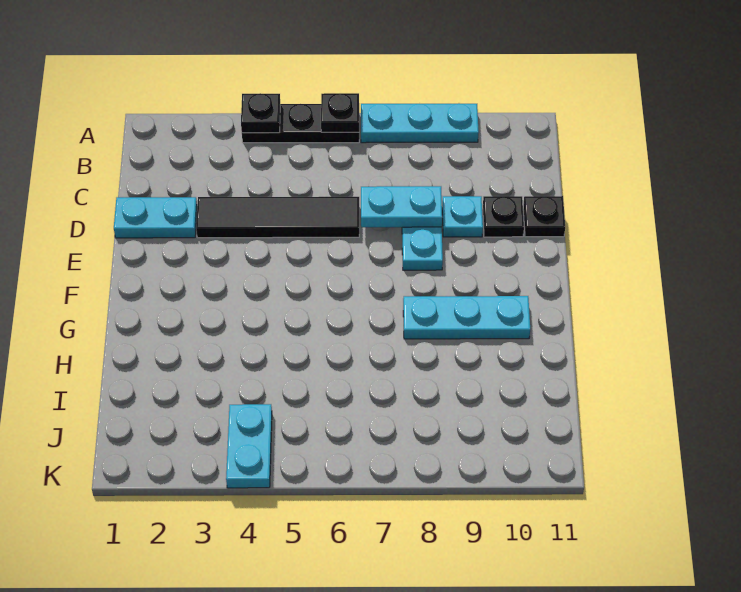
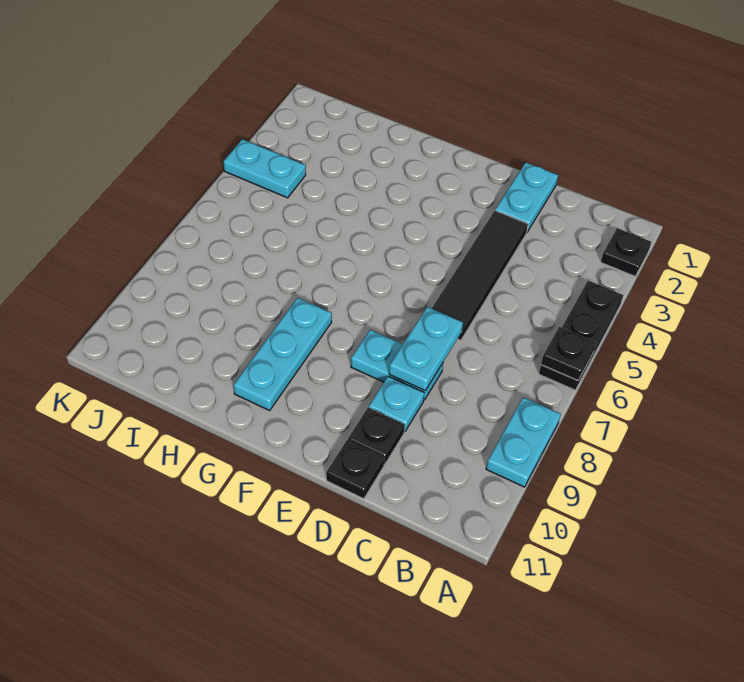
black 1x1 plate [241,93,280,133] -> black 1x1 plate moved to [601,228,651,276]
cyan 1x3 plate [361,103,479,143] -> cyan 1x2 plate [486,397,561,487]

